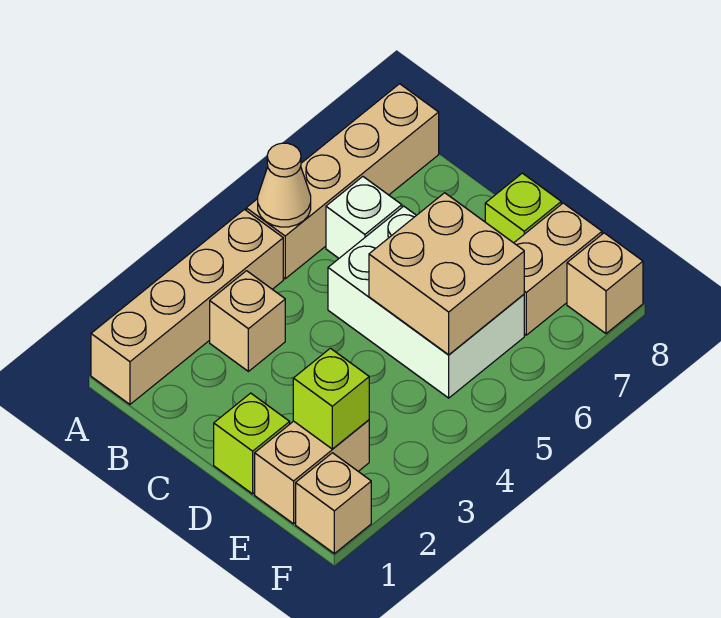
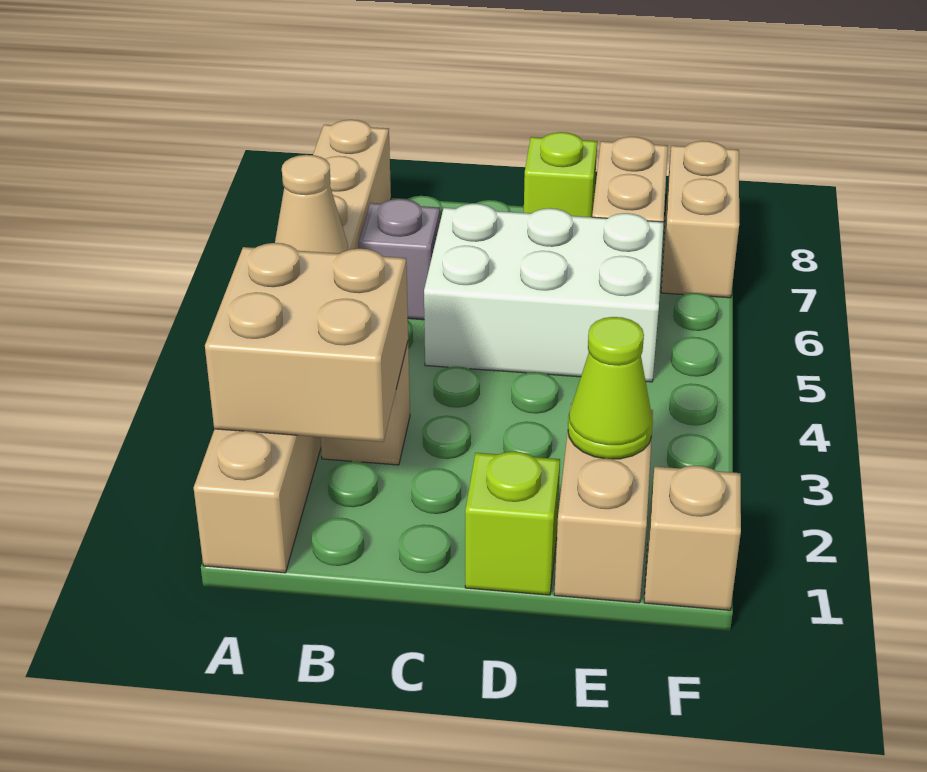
white 1x1 brick [326,177,402,258] -> grey 1x1 brick [359,199,440,320]
tan 2x2 brick [369,193,524,355] -> tan 2x2 brick moved to [205,243,408,442]
lime 1x1 brick [293,348,369,449] -> lime 1x1 cone [568,317,653,459]
tan 1x1 brick [567,233,643,334] -> tan 1x2 brick [661,141,739,298]

